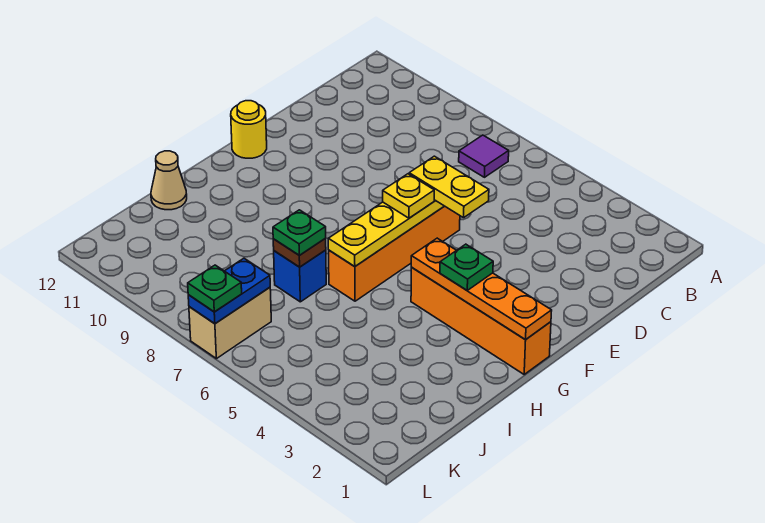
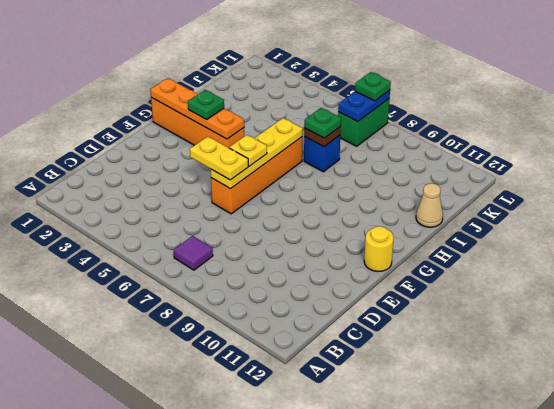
tan 1x2 brick [189,287,271,359] -> green 1x2 brick [338,99,390,146]

